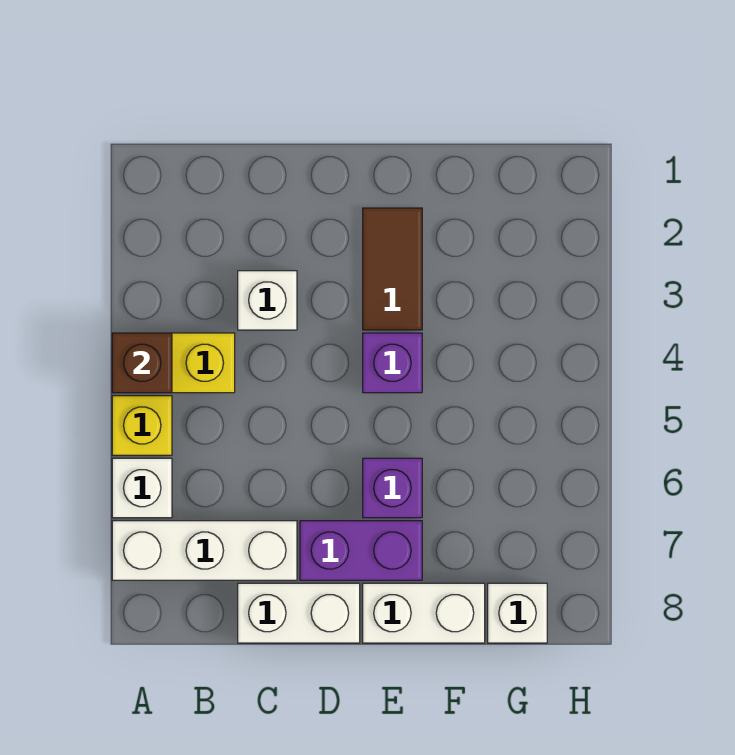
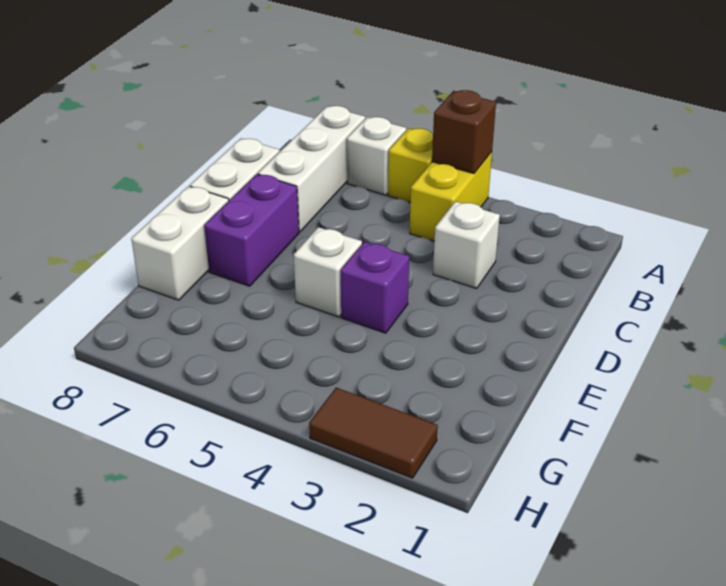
brown 1x2 tile [363,208,422,330] -> brown 1x2 tile moved to [309,388,438,478]
purple 1x1 brick [363,458,422,518] -> none
white 1x1 brick [488,583,547,643] -> white 1x1 brick moved to [294,227,362,317]

